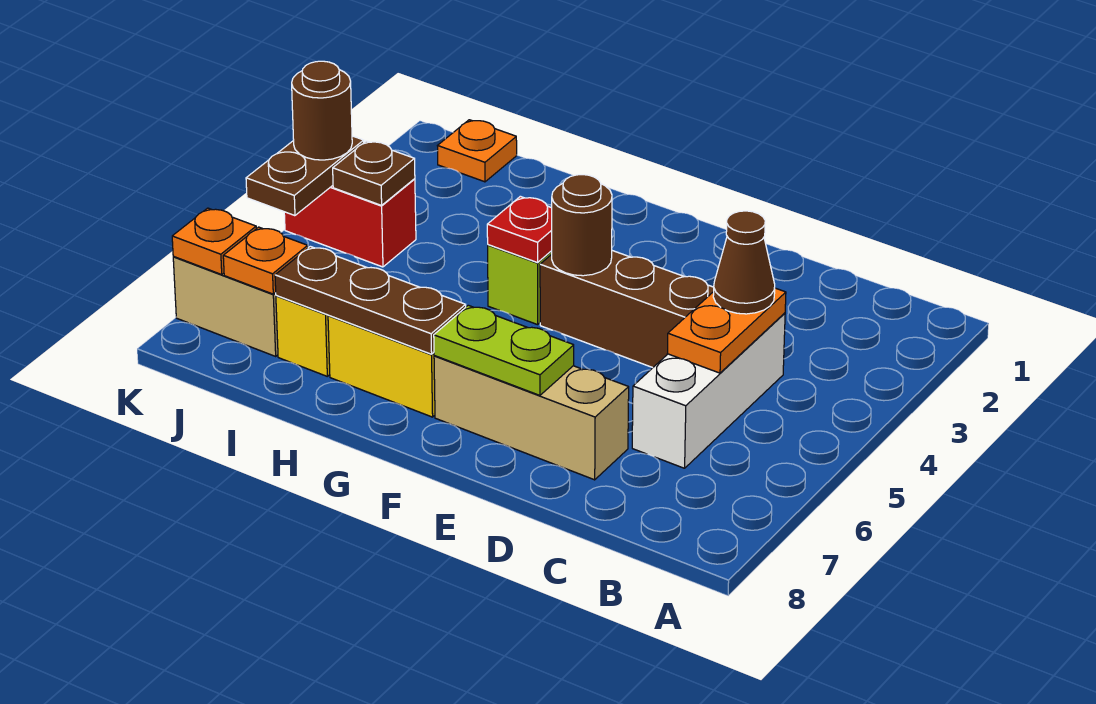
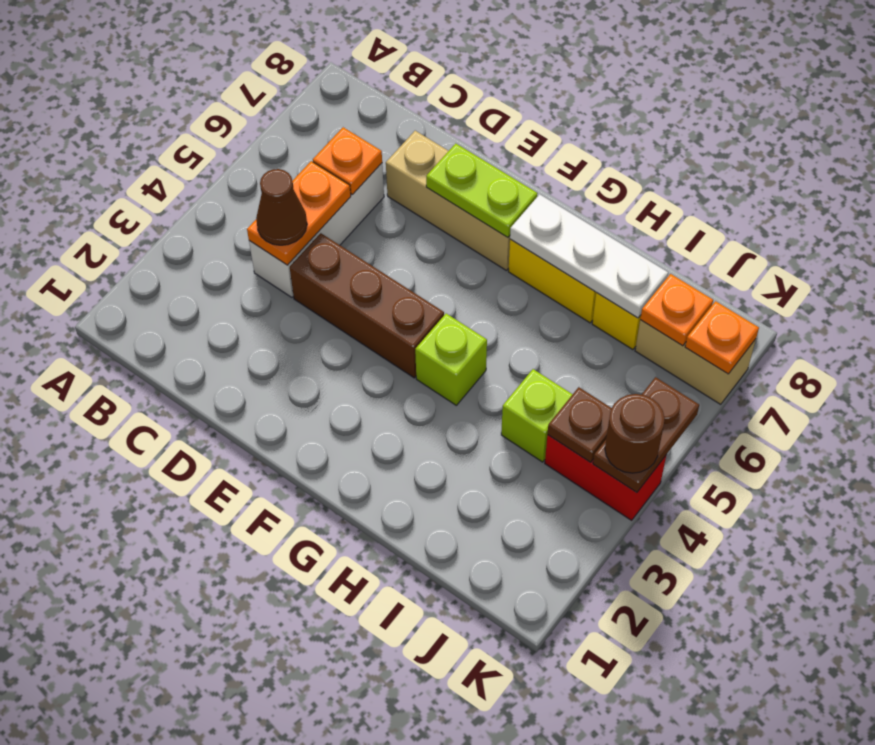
brown 1x1 round brick [552,175,612,276] -> none
red 1x1 plate [487,196,552,263] -> none
brown 1x3 plate [275,246,466,354] -> white 1x3 plate [510,194,668,318]
none -> lime 1x1 brick [501,369,573,462]
orange 1x1 plate [438,120,517,182] -> orange 1x1 plate moved to [313,127,382,195]

